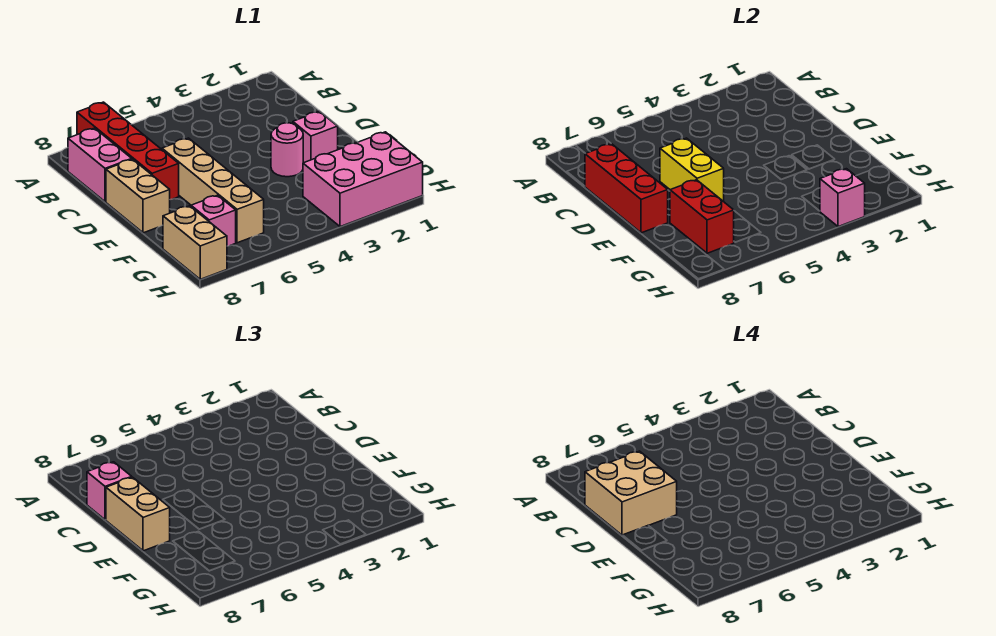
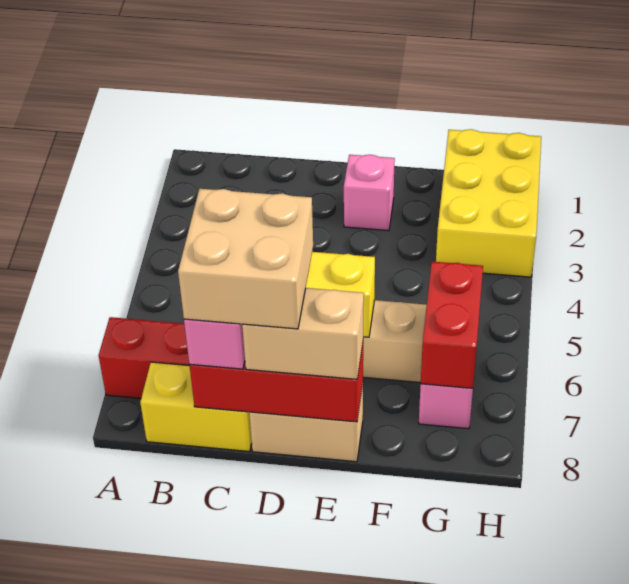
pink 1x2 brick [68,128,132,202] -> yellow 1x2 brick [140,362,252,452]
pink 1x1 round brick [271,123,303,177] -> none
red 1x2 brick [670,180,734,253] -> red 1x2 brick turned to [421,262,483,388]
pink 2x3 brick [303,132,423,227] -> yellow 2x3 brick [436,129,541,277]
tan 1x2 brick [163,206,227,279] -> none
pink 1x1 brick [820,169,865,227] -> none

